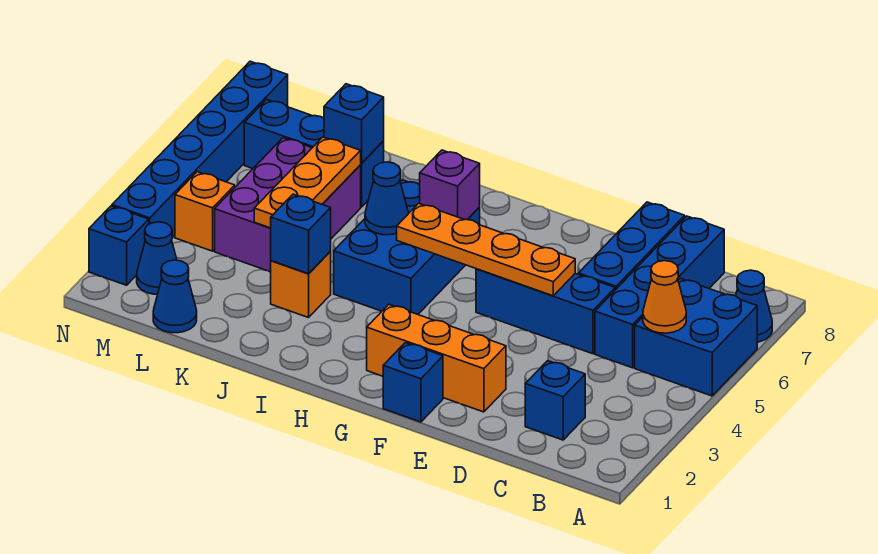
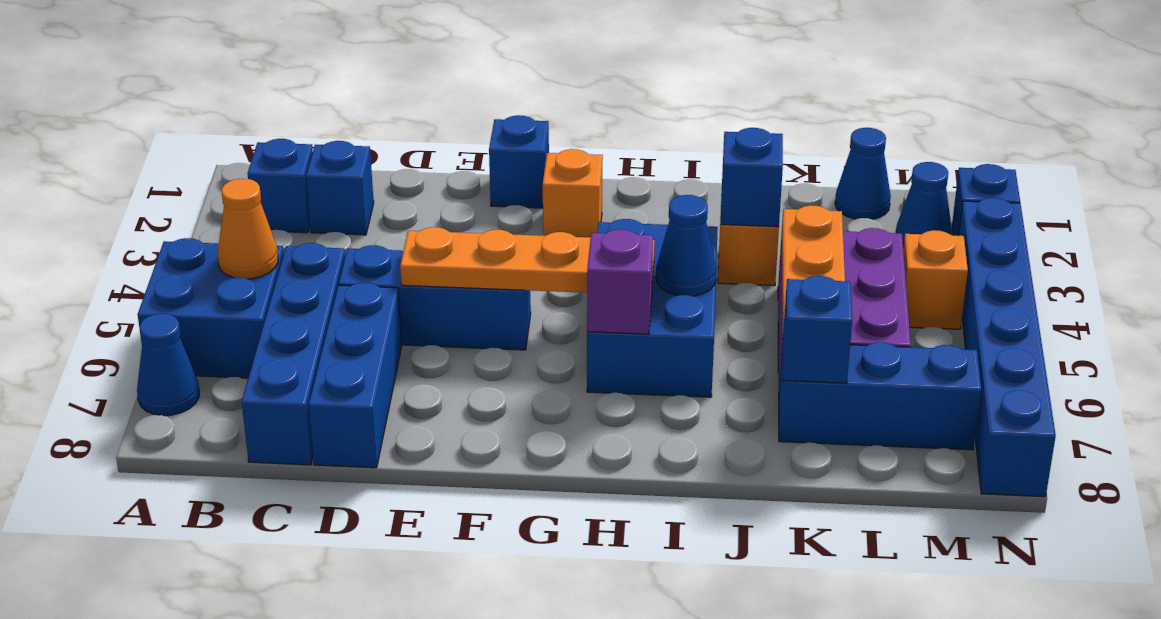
none -> blue 1x1 brick [247,139,313,233]
orange 1x3 brick [367,305,506,412] -> orange 1x1 brick [543,149,603,237]

